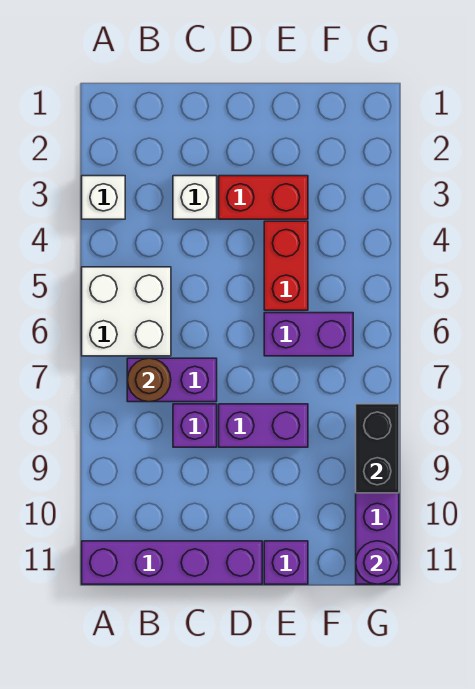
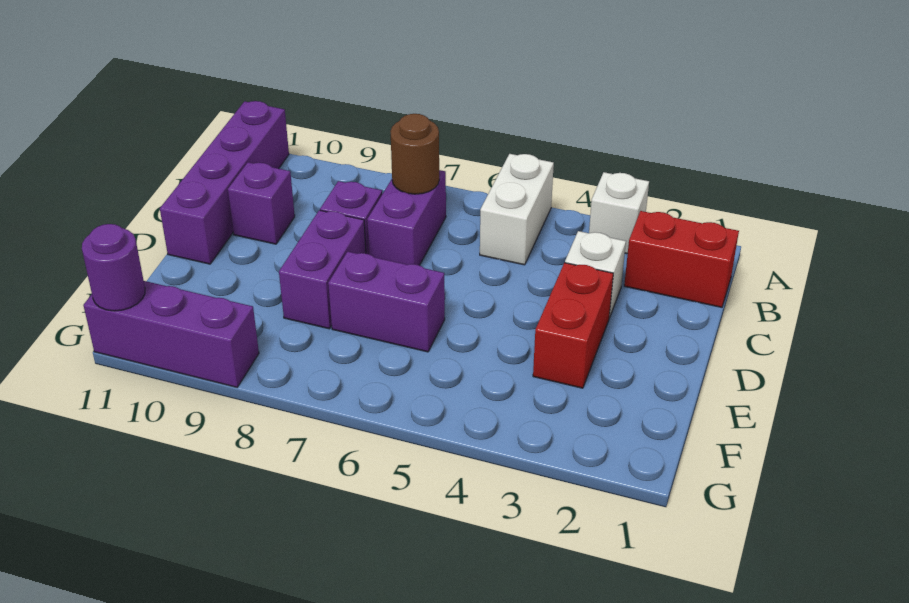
white 2x2 brick [82,267,171,356] -> white 1x2 brick [480,154,554,265]
red 1x2 brick [264,221,308,310] -> red 1x2 brick moved to [624,211,739,307]
purple 1x2 brick [264,313,353,356] -> purple 1x2 brick turned to [328,252,445,352]
purple 1x1 brick [264,541,308,584] -> purple 1x1 brick moved to [228,162,295,244]
black 1x2 brick [356,404,399,493] -> none

